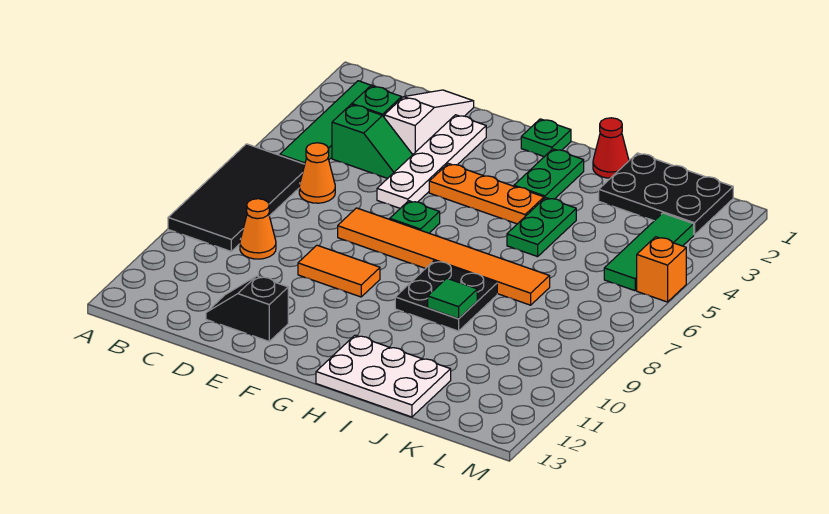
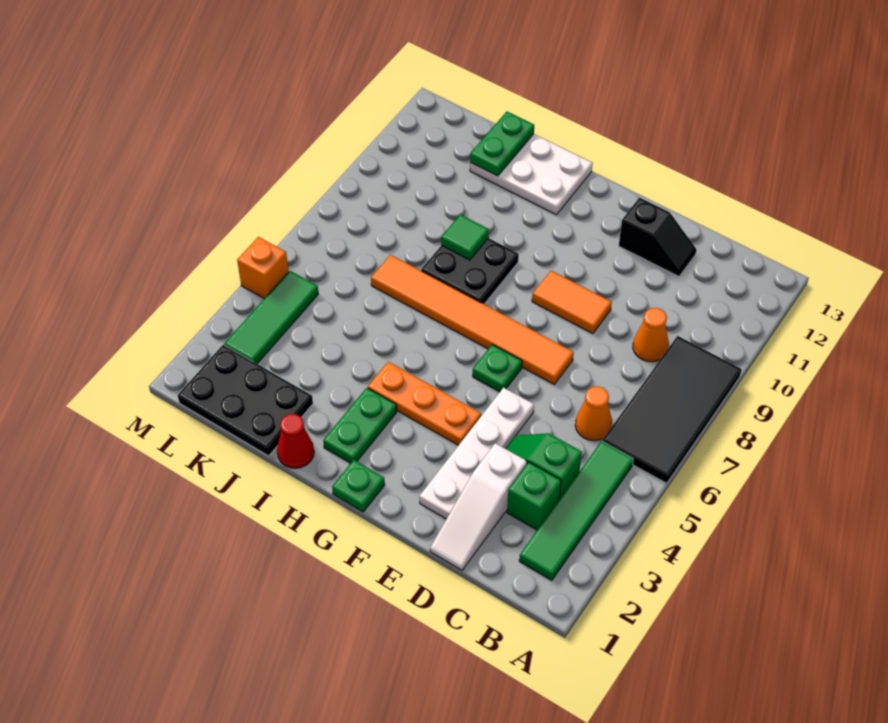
green 1x2 plate [507,198,576,257] -> green 1x2 plate moved to [470,112,534,176]

